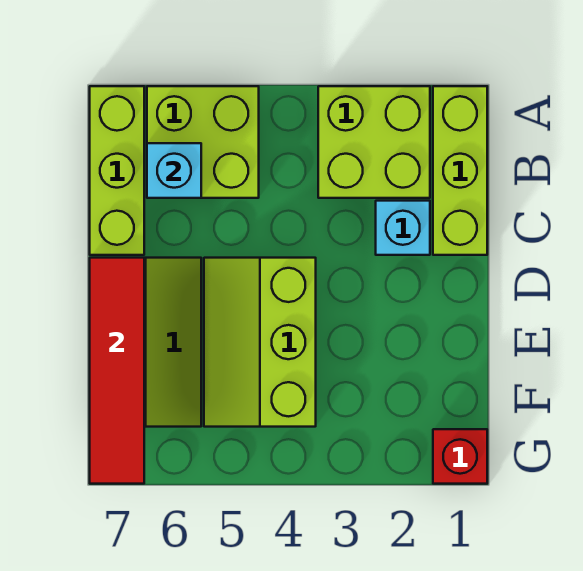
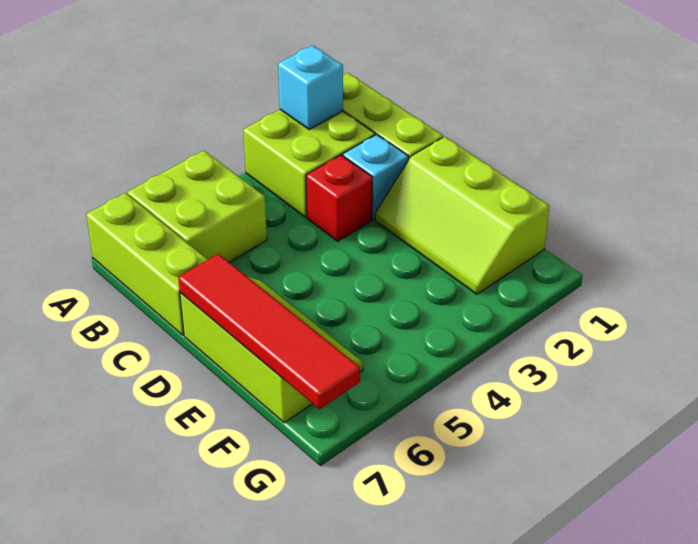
cyan 1x1 brick [147,143,201,198] -> cyan 1x1 brick moved to [278,46,343,129]
lime 2x3 slope [204,258,316,427] -> lime 2x3 slope moved to [375,137,549,294]
red 1x1 brick [433,429,487,484] -> red 1x1 brick moved to [306,155,373,241]

